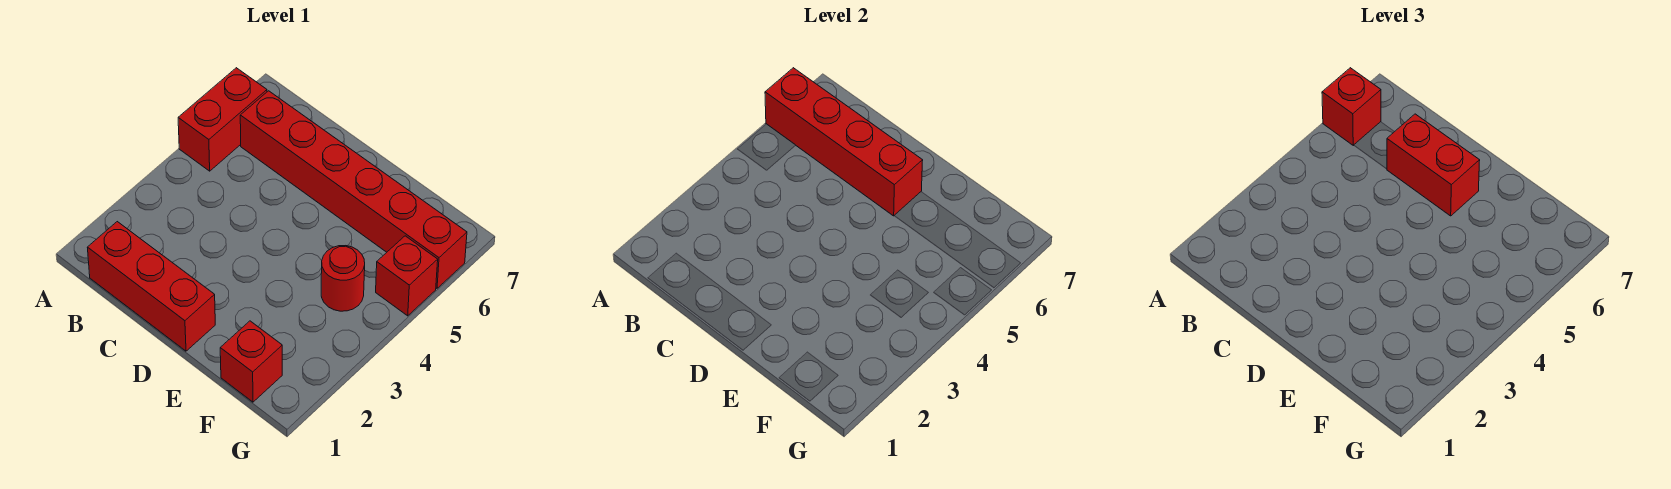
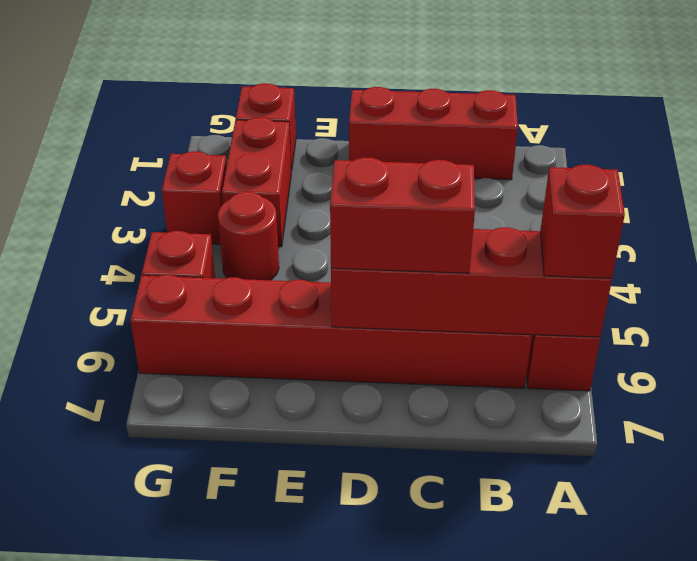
none -> red 1x2 brick [222,117,291,247]
none -> red 1x1 brick [162,151,227,245]

